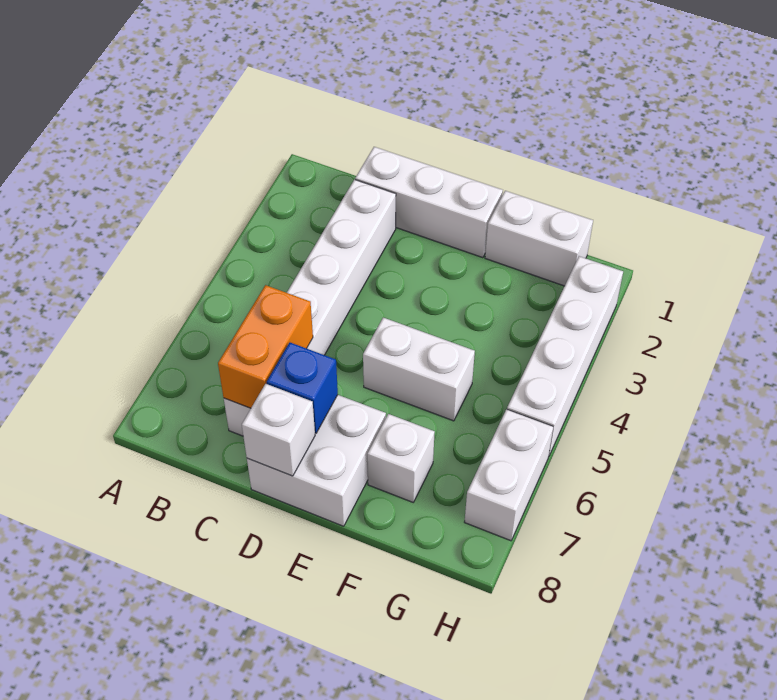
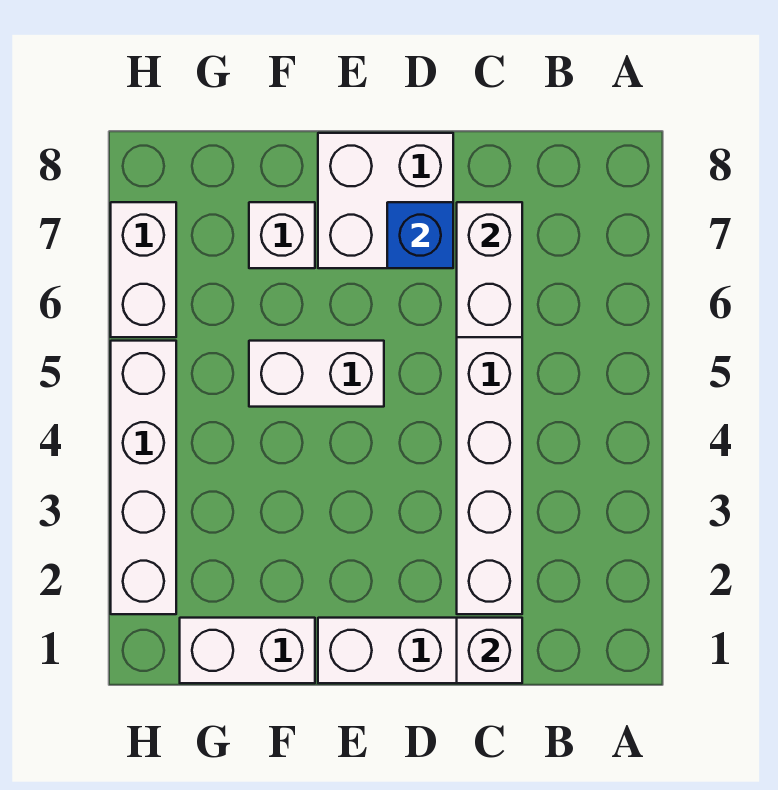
orange 1x2 brick [218,285,313,408] -> white 1x2 brick [457,202,522,337]
white 1x1 brick [242,384,315,476] -> white 1x1 brick moved to [457,618,522,683]

